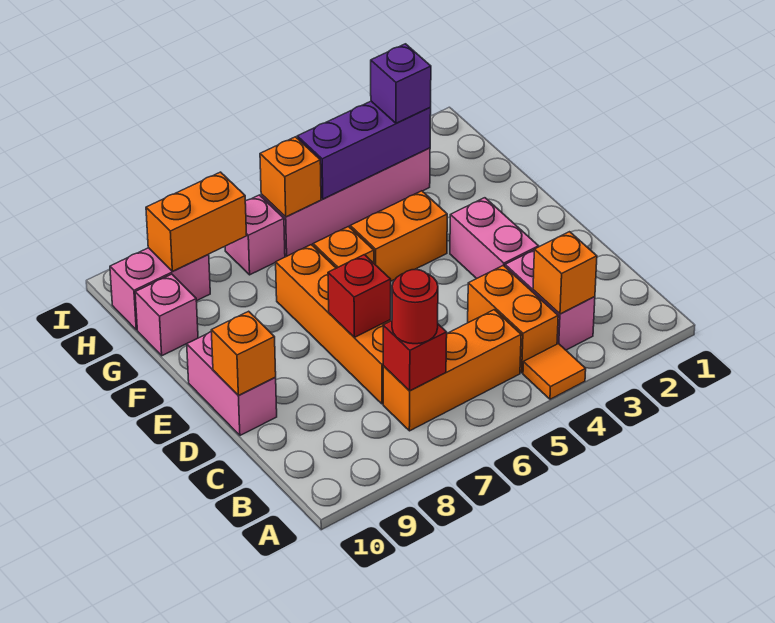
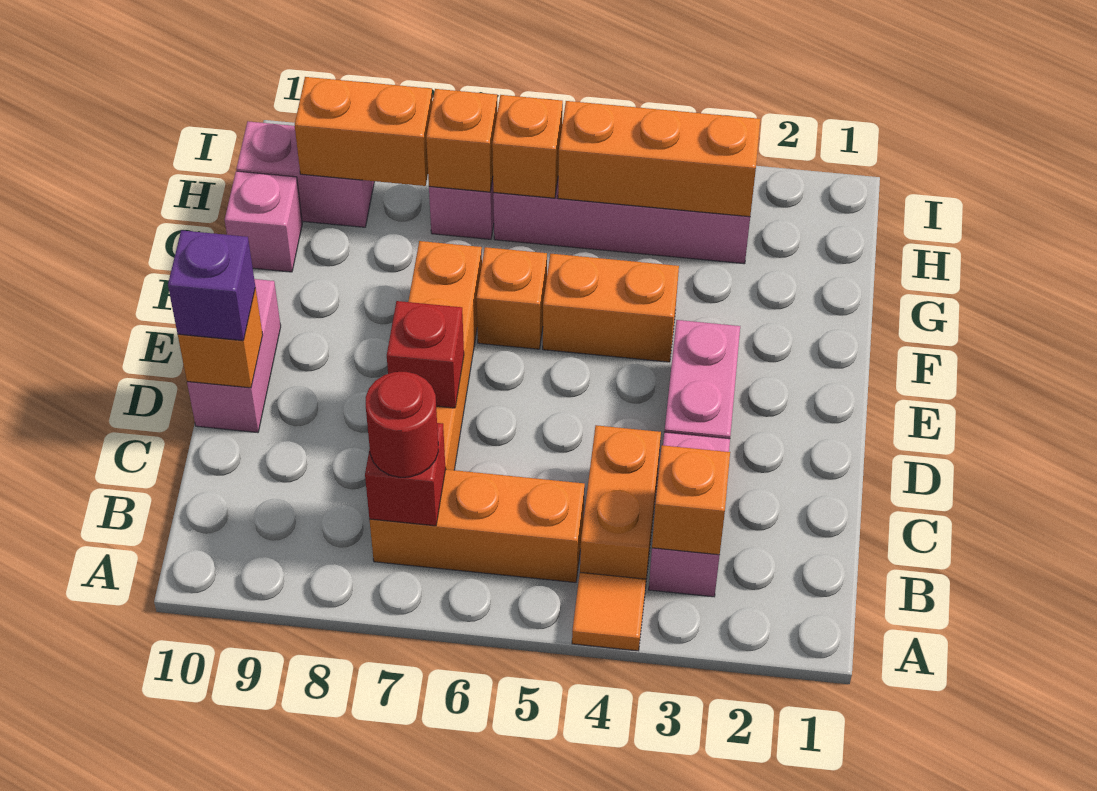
purple 1x3 brick [297,101,431,199] -> orange 1x3 brick [558,101,760,217]
purple 1x1 brick [371,44,431,123] -> purple 1x1 brick moved to [168,230,255,341]
none -> orange 1x1 brick [426,89,497,192]

